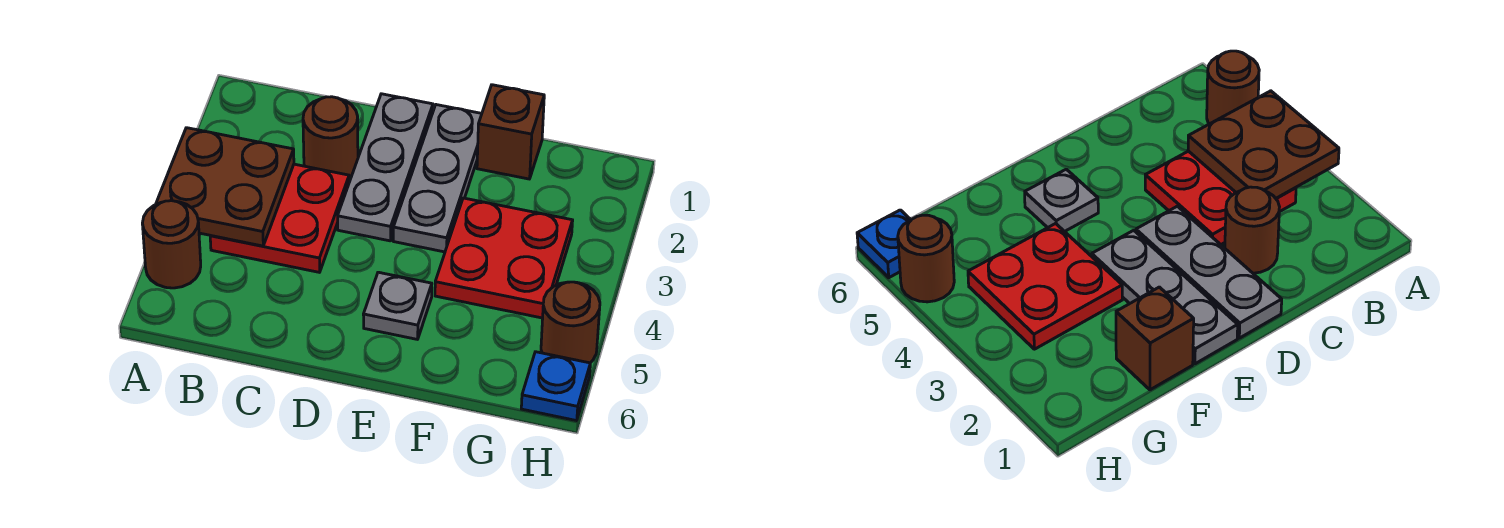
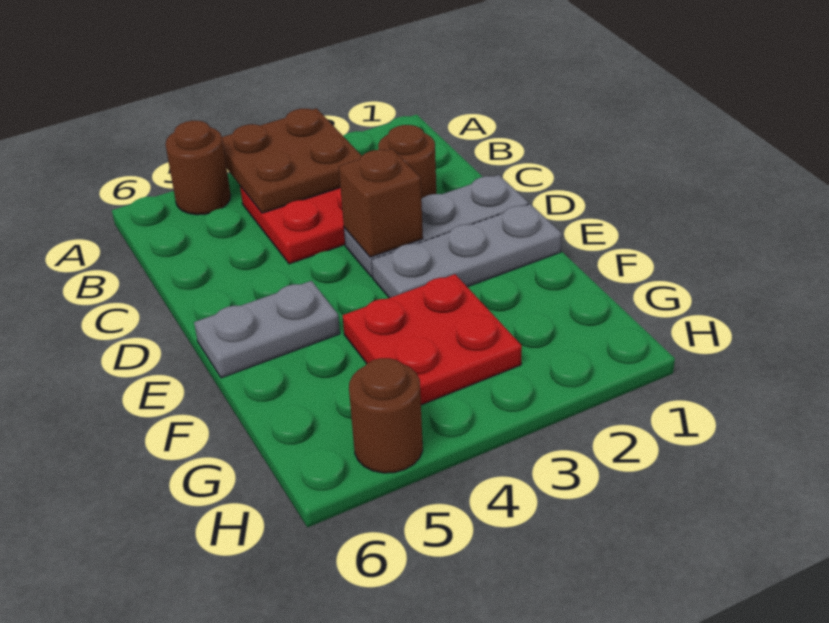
grey 1x1 plate [363,272,432,339] -> grey 1x2 plate [194,281,340,378]
brown 1x1 brick [477,85,544,179] -> brown 1x1 brick moved to [339,149,423,257]
blue 1x1 plate [521,352,590,421] -> none

